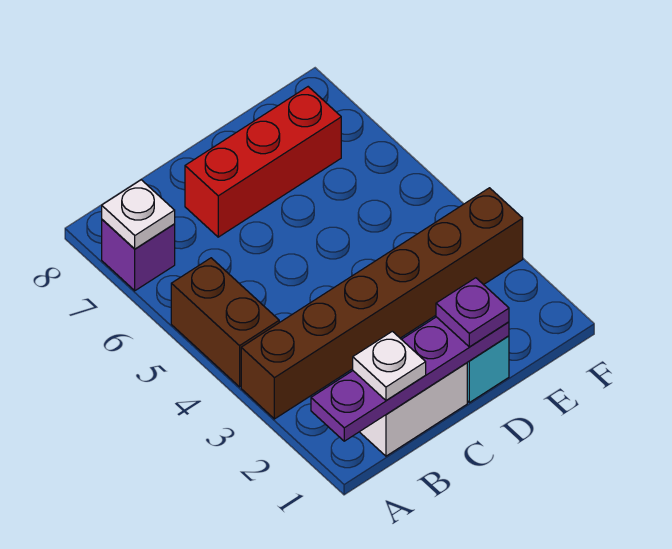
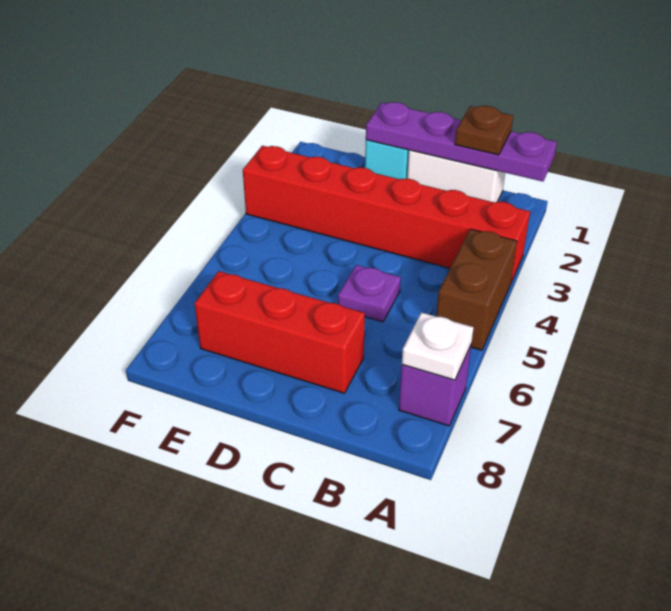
brown 1x6 brick [241,188,523,419] -> red 1x6 brick [243,146,530,284]
white 1x1 plate [353,331,426,401] -> brown 1x1 plate [455,106,513,155]
purple 1x1 plate [436,278,509,347] -> purple 1x1 plate moved to [338,265,401,322]

